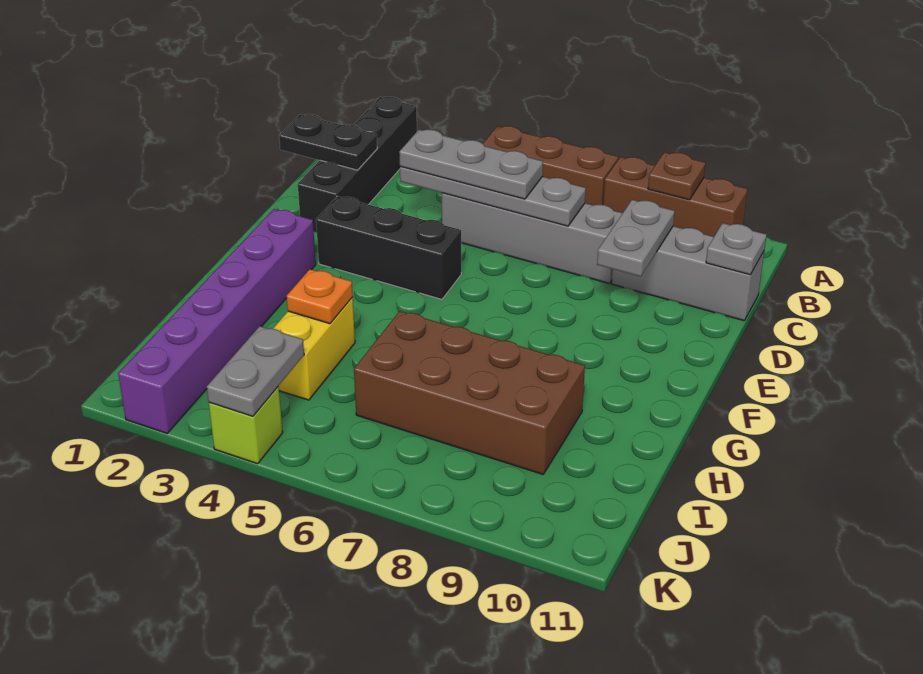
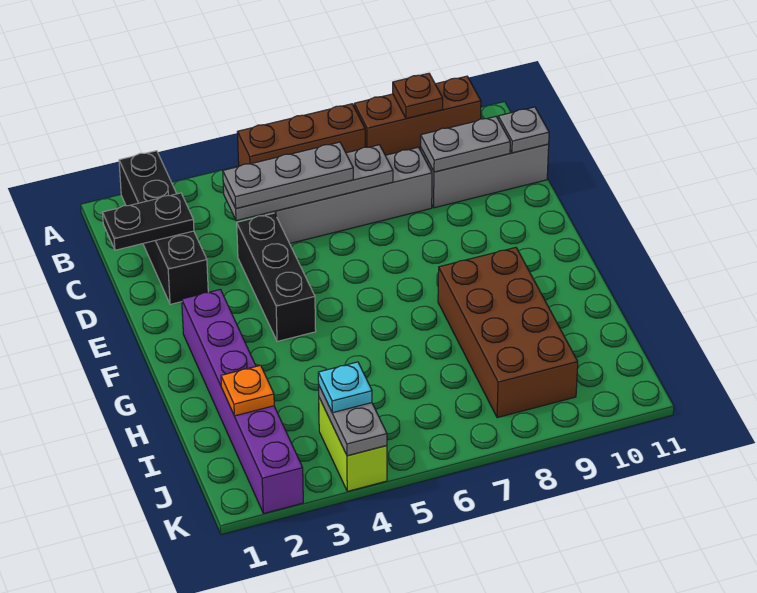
grey 1x2 plate [597,200,675,277] -> grey 1x2 plate turned to [421,117,510,172]
black 1x3 brick [316,196,461,299] -> black 1x3 brick turned to [237,213,316,342]
yellow 1x2 brick [273,297,355,400] -> none
orange 1x1 plate [287,269,353,324] -> orange 1x1 plate moved to [221,365,274,416]
brown 2x4 brick [354,311,585,474] -> brown 2x4 brick turned to [438,247,578,418]
none -> cyan 1x1 plate [318,362,372,413]
lime 1x1 brick [209,387,283,464] -> lime 1x2 brick [319,398,387,491]

